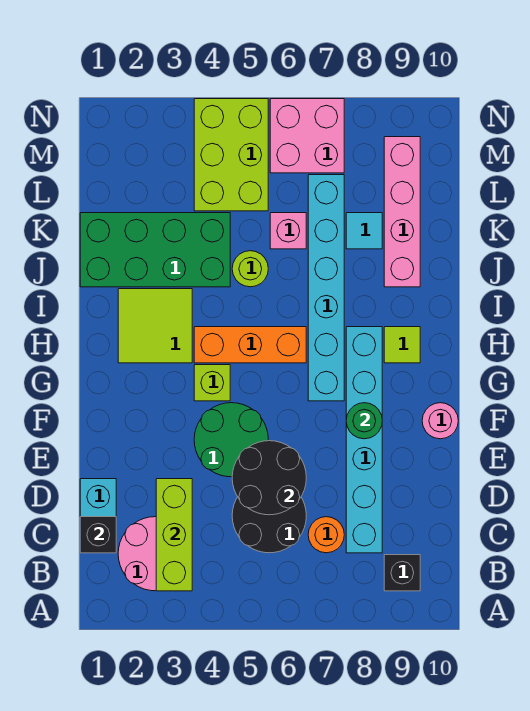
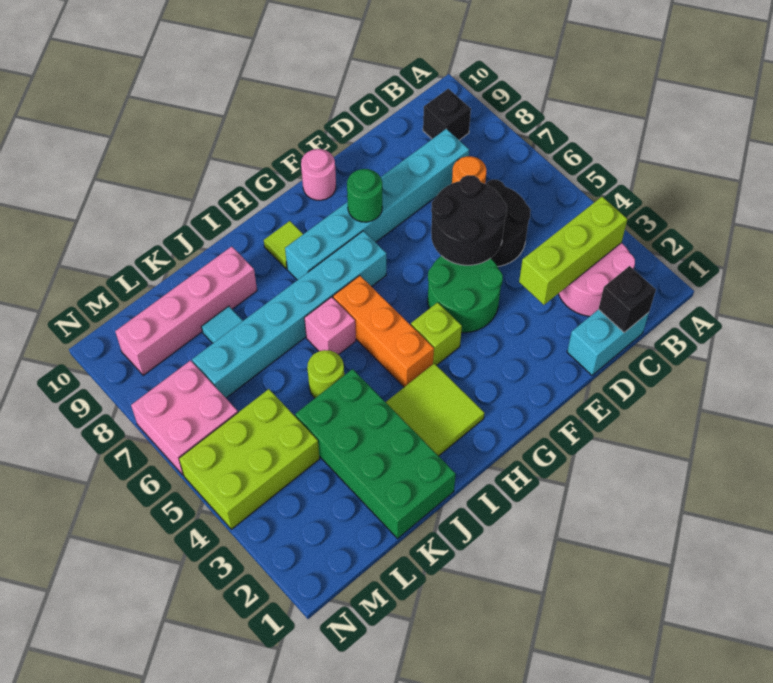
pink 1x1 brick [270,213,306,249] -> pink 1x1 brick moved to [304,297,356,355]

